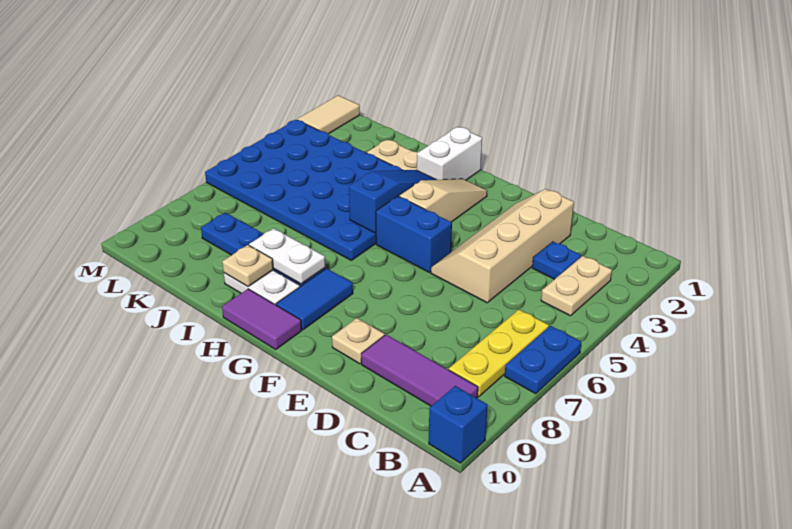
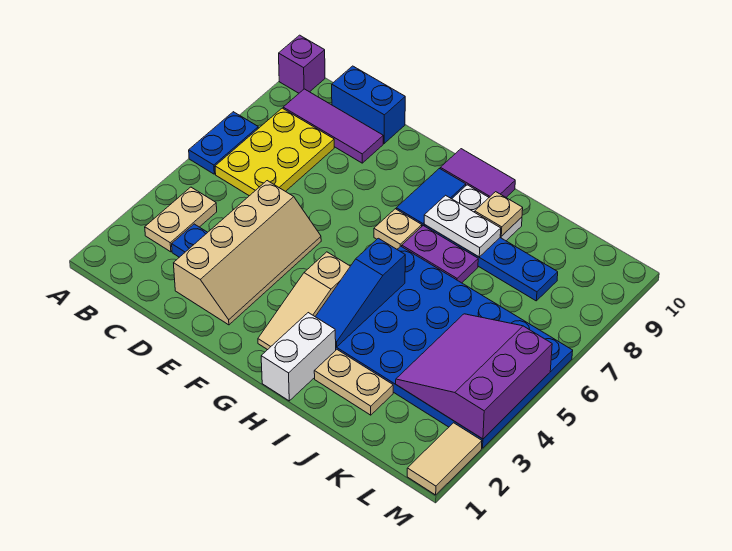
blue 1x1 brick [429,386,488,463] -> purple 1x1 brick [279,35,325,93]
yellow 1x3 plate [449,310,549,397] -> yellow 2x3 plate [215,108,334,196]
tan 1x1 plate [332,318,385,364] -> tan 1x1 plate moved to [374,209,422,249]
blue 1x2 brick [376,196,452,272] -> blue 1x2 brick moved to [332,66,405,143]
none -> purple 1x2 plate [402,226,478,283]
none -> purple 3x3 slope [396,314,552,439]

